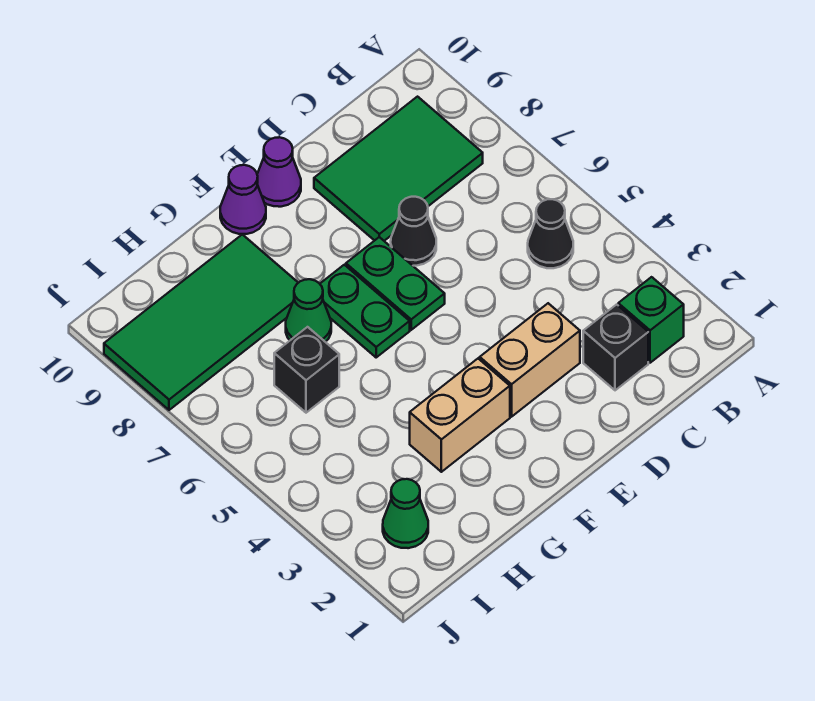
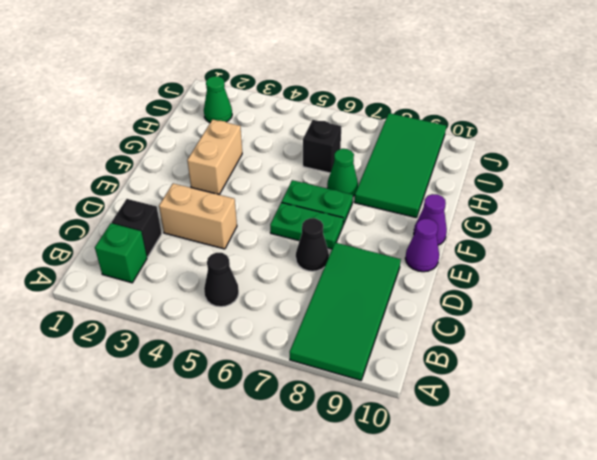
green 2x3 tile [314,97,483,241] -> green 2x4 tile [290,242,401,380]
tan 1x2 brick [480,303,580,417] -> tan 1x2 brick turned to [159,183,237,249]

